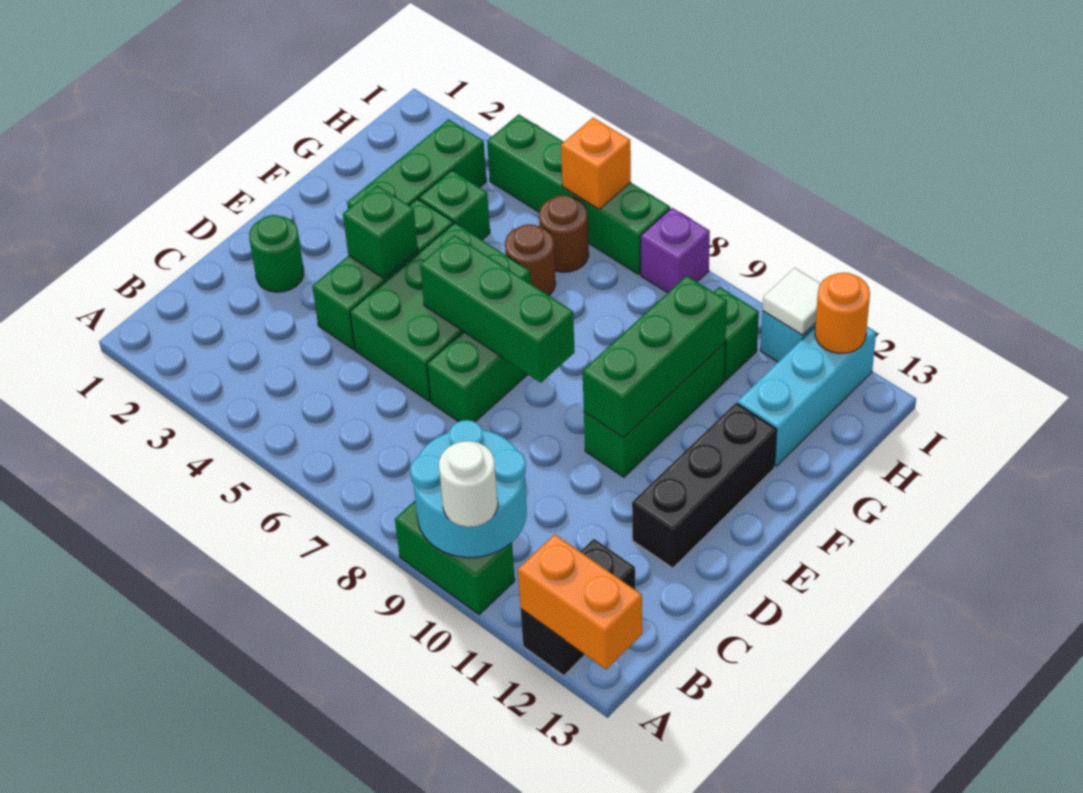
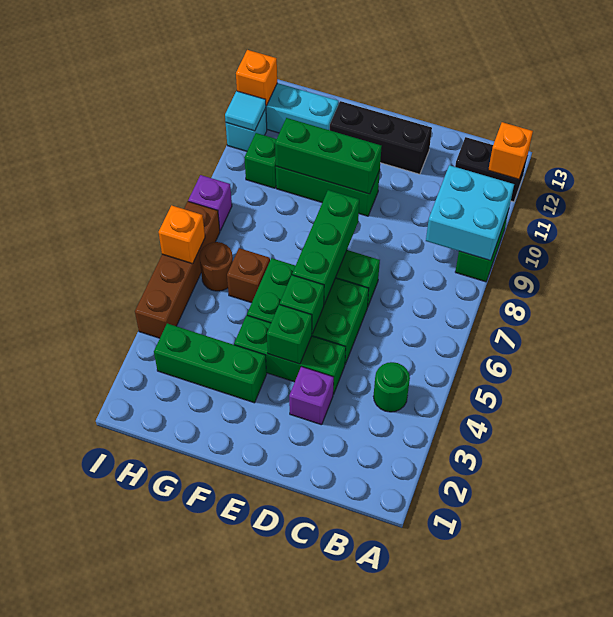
cyan 2x2 round brick [410,420,527,558] -> cyan 2x2 brick [426,165,514,261]
white 1x1 round brick [439,441,498,527] -> none
orange 1x2 brick [518,534,642,669] -> orange 1x1 brick [488,122,533,179]
green 1x1 round brick [249,215,304,292] -> green 1x1 round brick moved to [373,362,410,412]
none -> purple 1x1 brick [289,366,334,425]
green 1x1 brick [419,170,490,240] -> green 1x1 brick moved to [280,275,324,334]
brown 1x1 round brick [505,224,556,295] -> brown 1x1 brick [227,248,270,303]
green 1x4 brick [487,114,670,274] -> brown 1x4 brick [135,202,220,338]
white 1x1 tile [763,268,821,335] -> cyan 1x1 tile [225,91,266,131]
orange 1x1 round brick [815,272,870,354] -> orange 1x1 brick [236,50,277,106]

